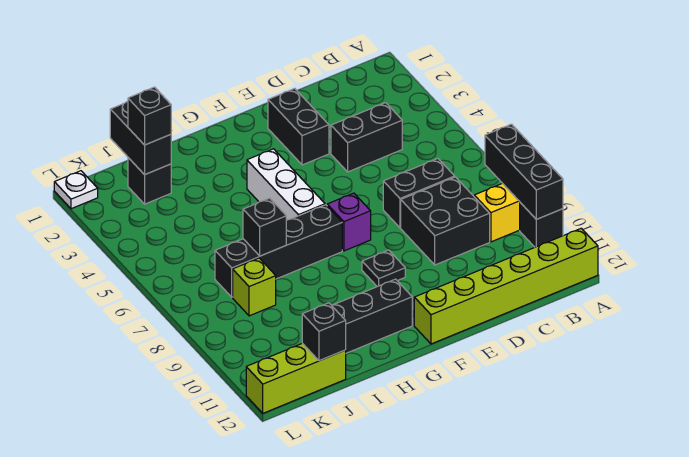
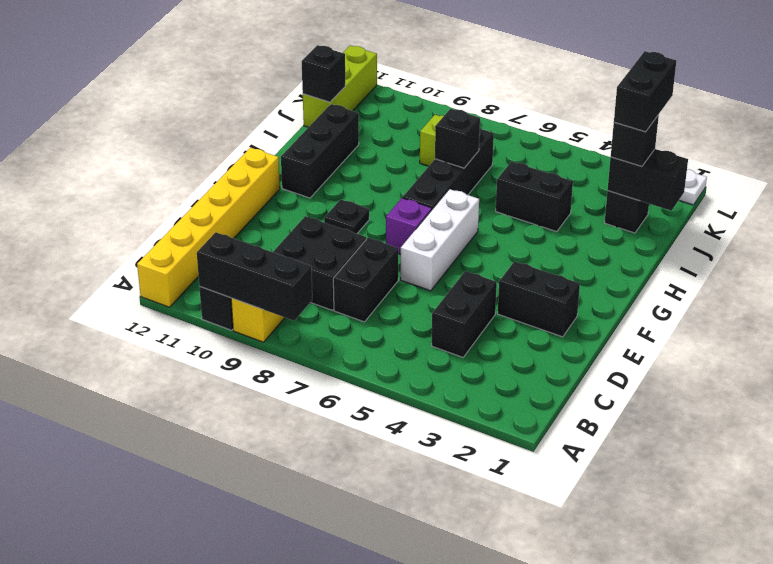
lime 1x6 brick [414,228,598,344] -> yellow 1x6 brick [137,148,280,307]
white 1x3 brick [247,149,325,221] -> white 1x3 brick turned to [401,189,479,291]
none -> black 1x2 brick [496,162,573,232]
none -> black 1x2 brick [614,51,676,132]

